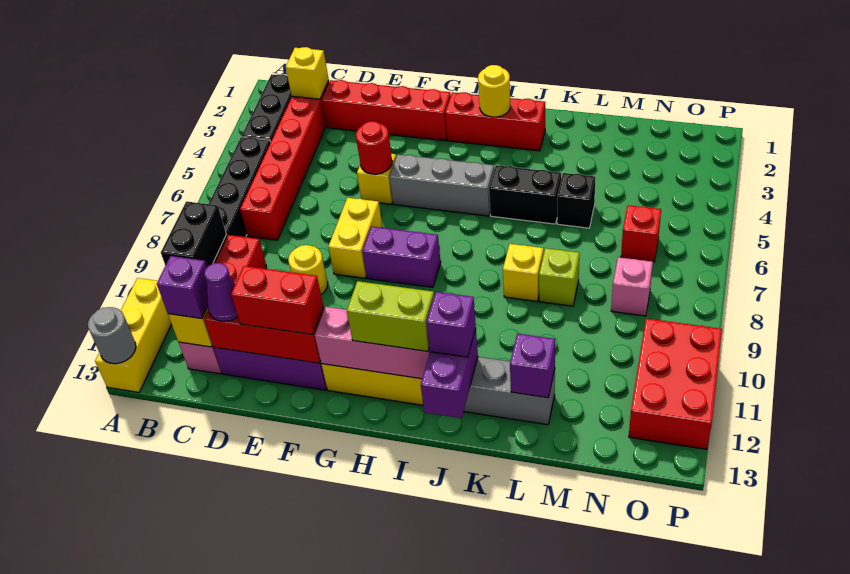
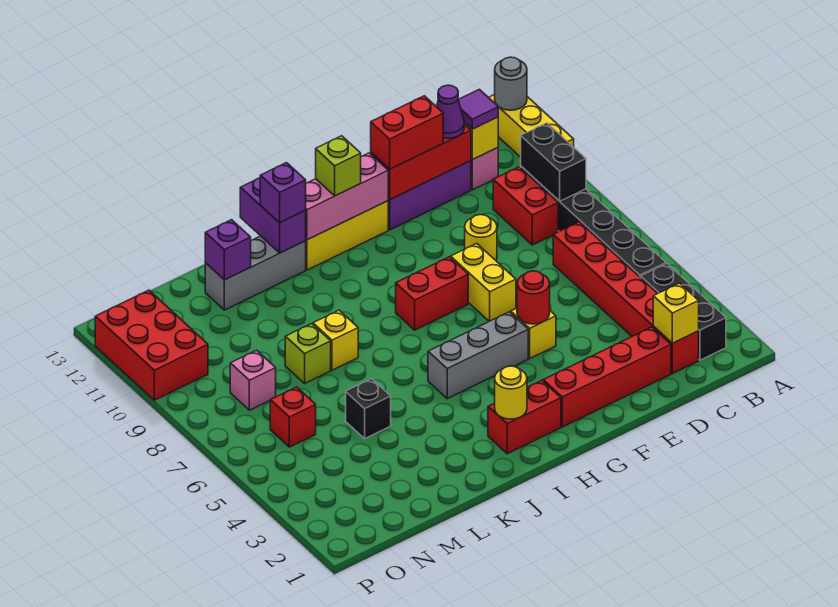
purple 1x1 brick [157,256,208,319] -> purple 1x1 tile [458,89,498,129]
purple 1x2 brick [362,227,441,287] -> red 1x2 brick [396,257,468,330]
red 1x3 brick [445,92,545,151] -> red 1x2 brick [488,380,561,454]
lime 1x2 brick [347,281,434,351] -> lime 1x1 brick [316,136,361,196]
black 1x2 brick [489,165,561,224] -> none

